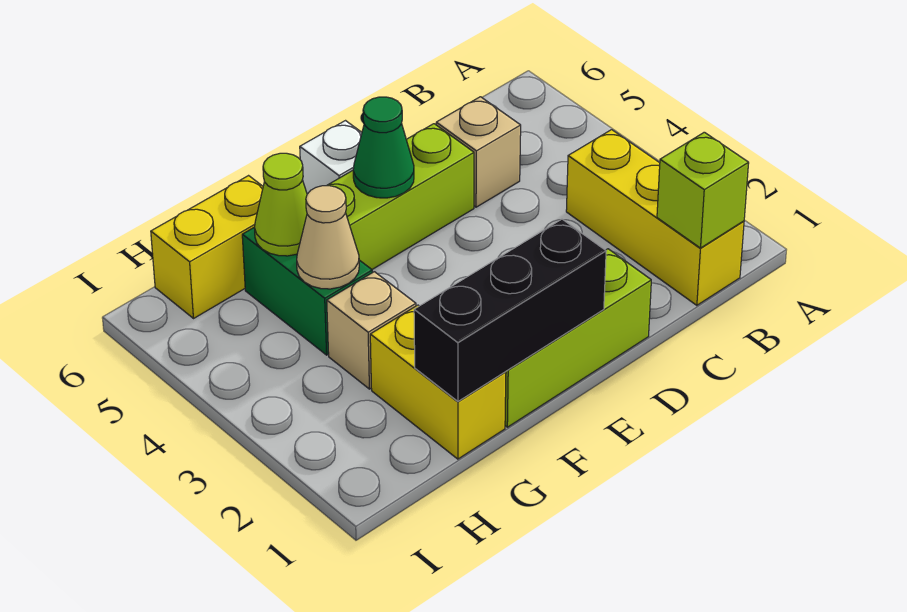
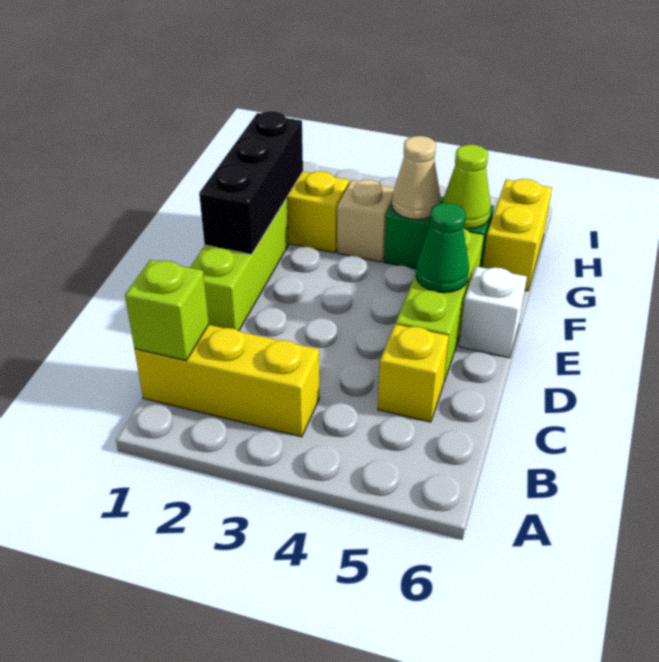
tan 1x1 brick [436,97,521,207] -> yellow 1x1 brick [378,324,449,422]

